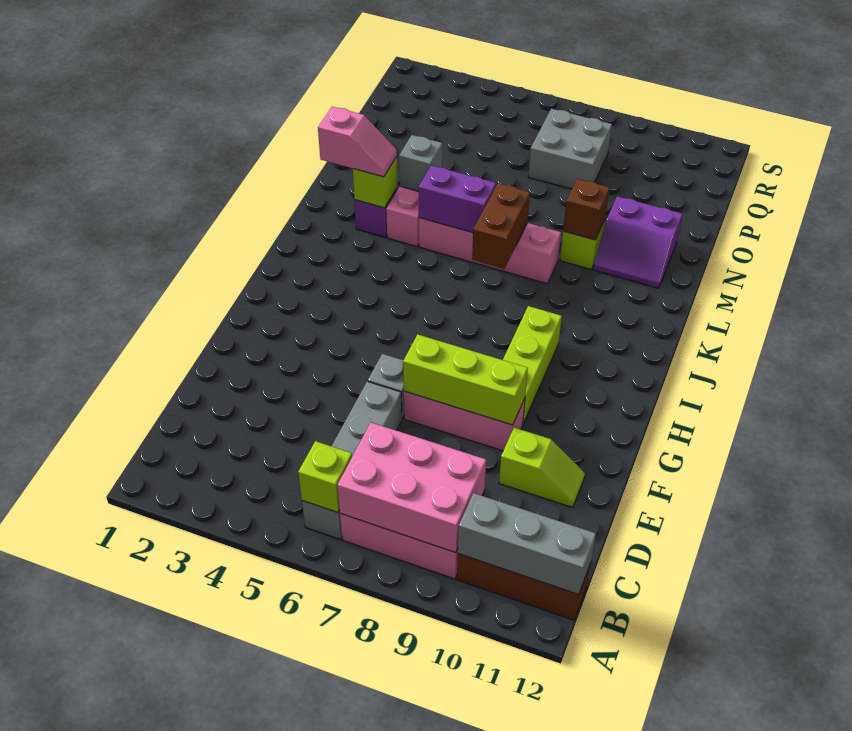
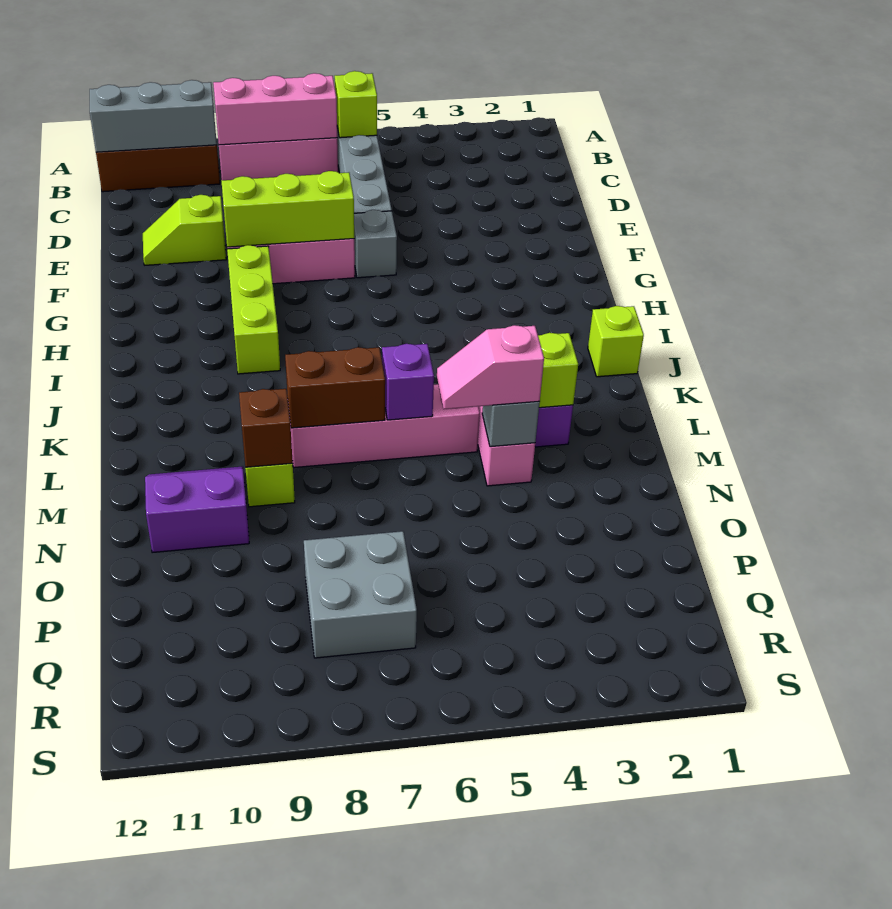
pink 2x3 brick [337,423,486,553] -> pink 1x3 brick [213,73,337,145]
none -> lime 1x1 brick [588,306,644,377]
brown 1x2 brick [472,183,530,269] -> brown 1x2 brick turned to [285,347,385,428]
pink 1x2 slope [318,107,397,177] -> pink 1x2 slope moved to [437,325,544,409]
purple 1x2 brick [419,165,496,233] -> purple 1x1 brick [382,344,434,420]

